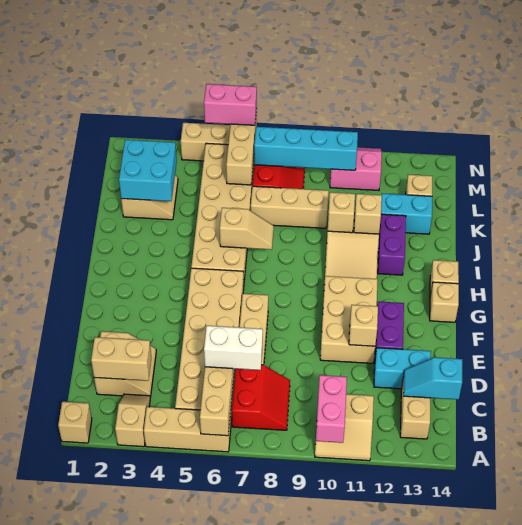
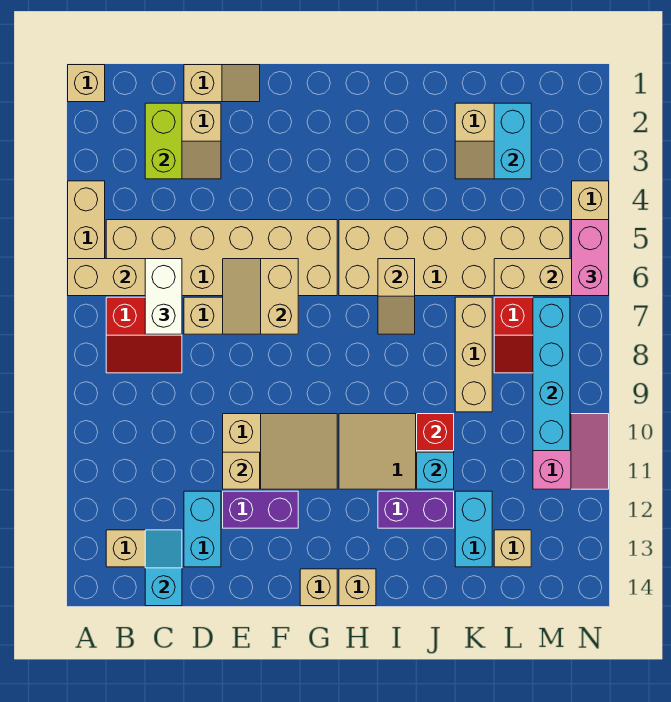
tan 1x2 slope [115,394,150,447] -> tan 1x2 slope moved to [184,65,260,102]
tan 2x2 slope [315,394,374,461] -> tan 2x2 slope moved to [223,259,298,334]
pink 1x2 brick [316,375,347,443] -> none
tan 1x2 brick [91,337,151,381] -> lime 1x2 brick [145,103,182,179]
tan 2x3 brick [320,276,378,363] -> tan 2x3 slope [223,414,337,489]
tan 1x1 brick [328,192,355,233] -> red 1x1 brick [417,414,454,451]
tan 1x1 brick [354,194,382,234] -> cyan 1x1 brick [417,452,454,489]
cyan 2x2 brick [119,140,177,201] -> cyan 1x2 brick [494,103,531,179]

